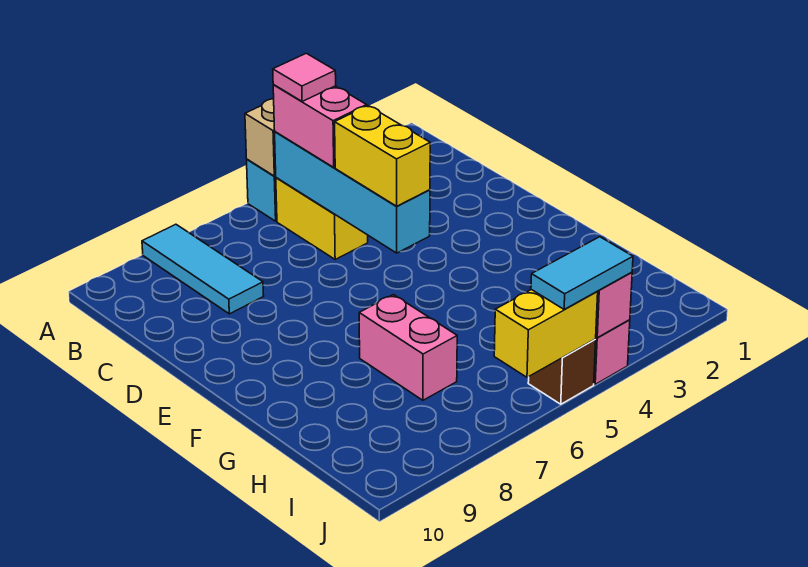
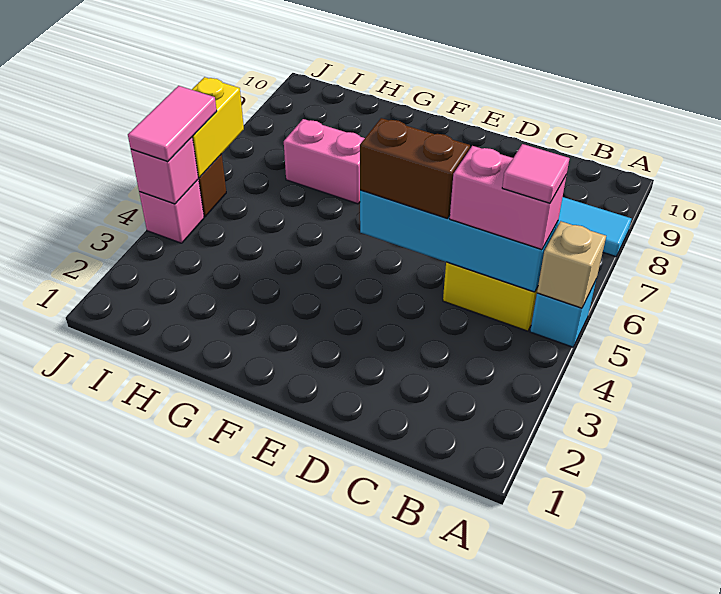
yellow 1x2 brick [335,106,430,206] -> brown 1x2 brick [360,118,470,218]
cyan 1x2 tile [531,237,633,309] -> pink 1x2 tile [128,86,217,162]

